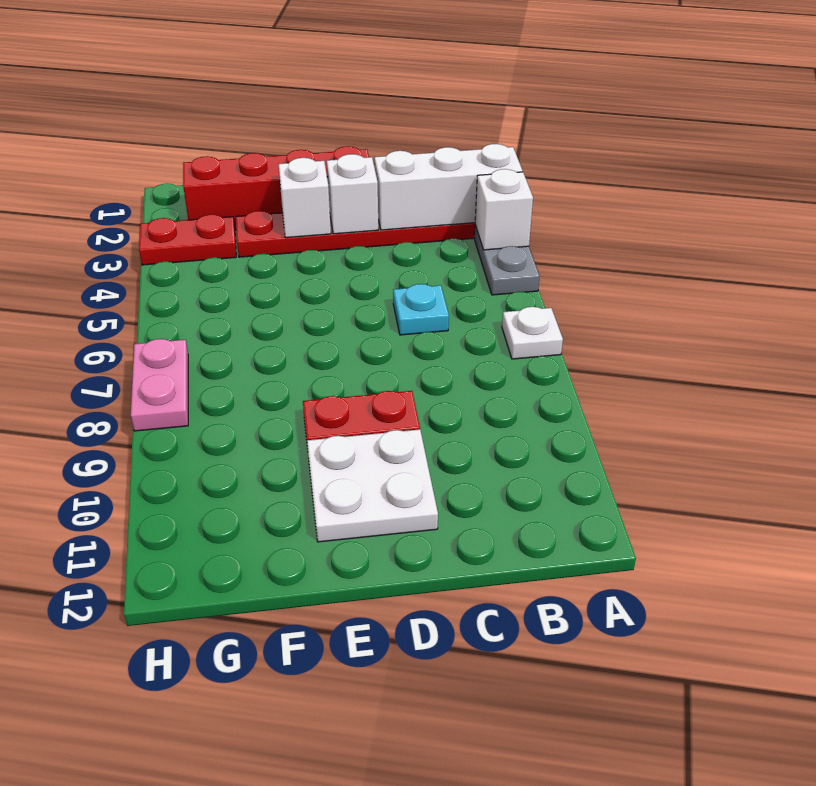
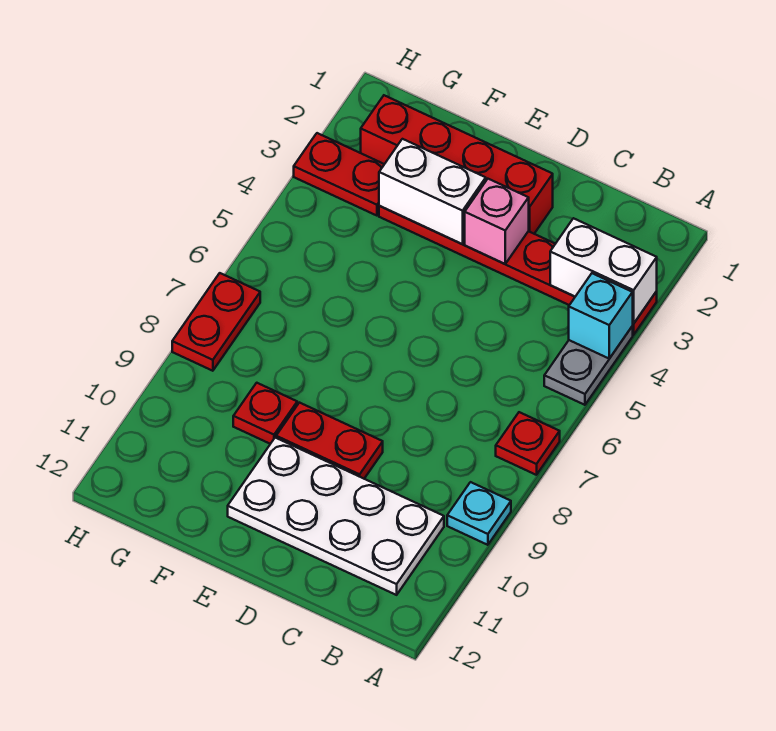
white 1x3 brick [374,144,523,230] -> white 1x2 brick [550,218,657,324]
white 1x1 brick [475,169,533,250] -> cyan 1x1 brick [569,273,633,359]
white 1x1 plate [502,307,563,359] -> red 1x1 plate [496,412,560,475]
cyan 1x1 plate [393,284,449,335] -> cyan 1x1 plate moved to [447,482,511,545]
white 1x1 brick [327,154,378,234] -> pink 1x1 brick [465,179,529,264]
white 2x2 plate [307,429,438,542] -> white 2x4 plate [228,438,444,595]
white 1x1 brick [278,158,331,238] -> white 1x2 brick [379,139,486,244]
none -> red 1x1 plate [233,383,297,444]
pink 1x2 plate [131,339,188,431] -> red 1x2 plate [172,273,260,371]

